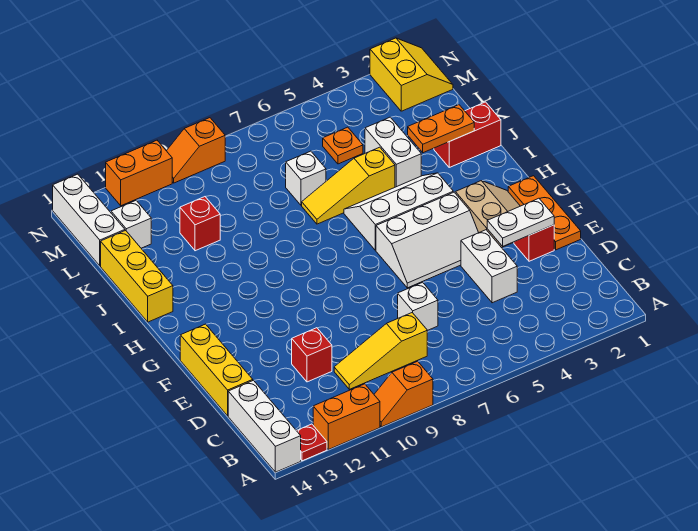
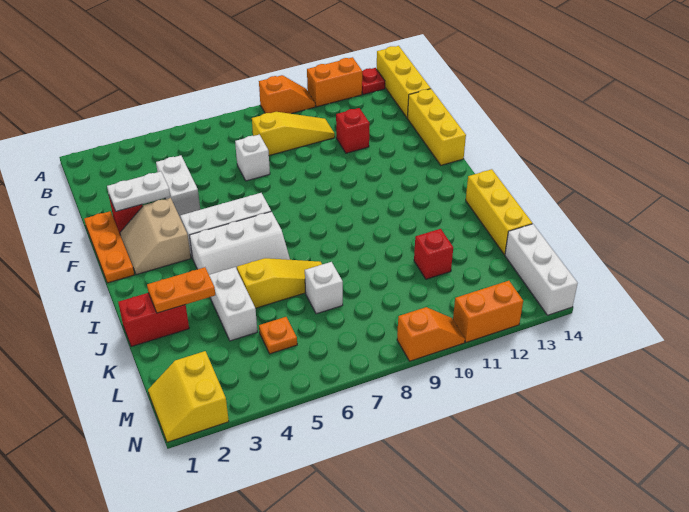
white 1x3 brick [228,380,301,472] -> yellow 1x3 brick [377,46,431,118]
white 1x1 brick [111,201,151,248] -> none

